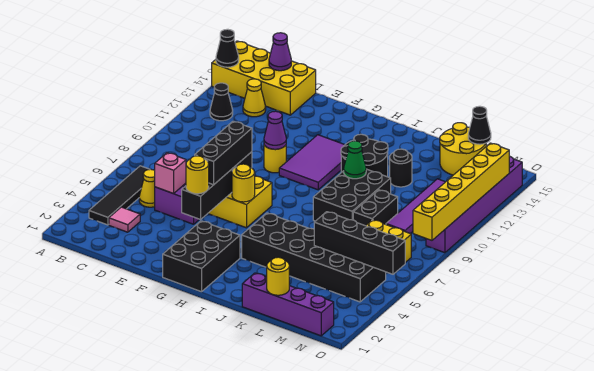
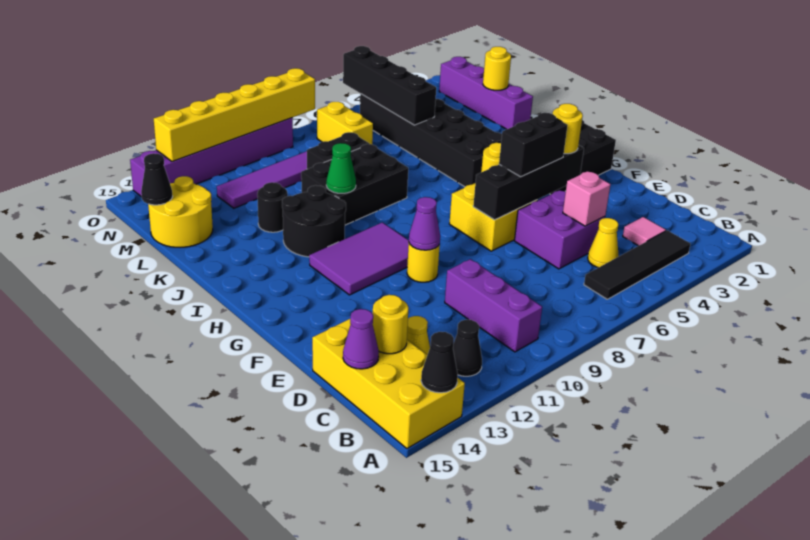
none -> purple 1x3 brick [445,259,542,352]
none -> yellow 1x1 round brick [373,295,409,354]
black 1x3 brick [195,121,252,185] -> black 1x2 brick [499,113,568,177]

